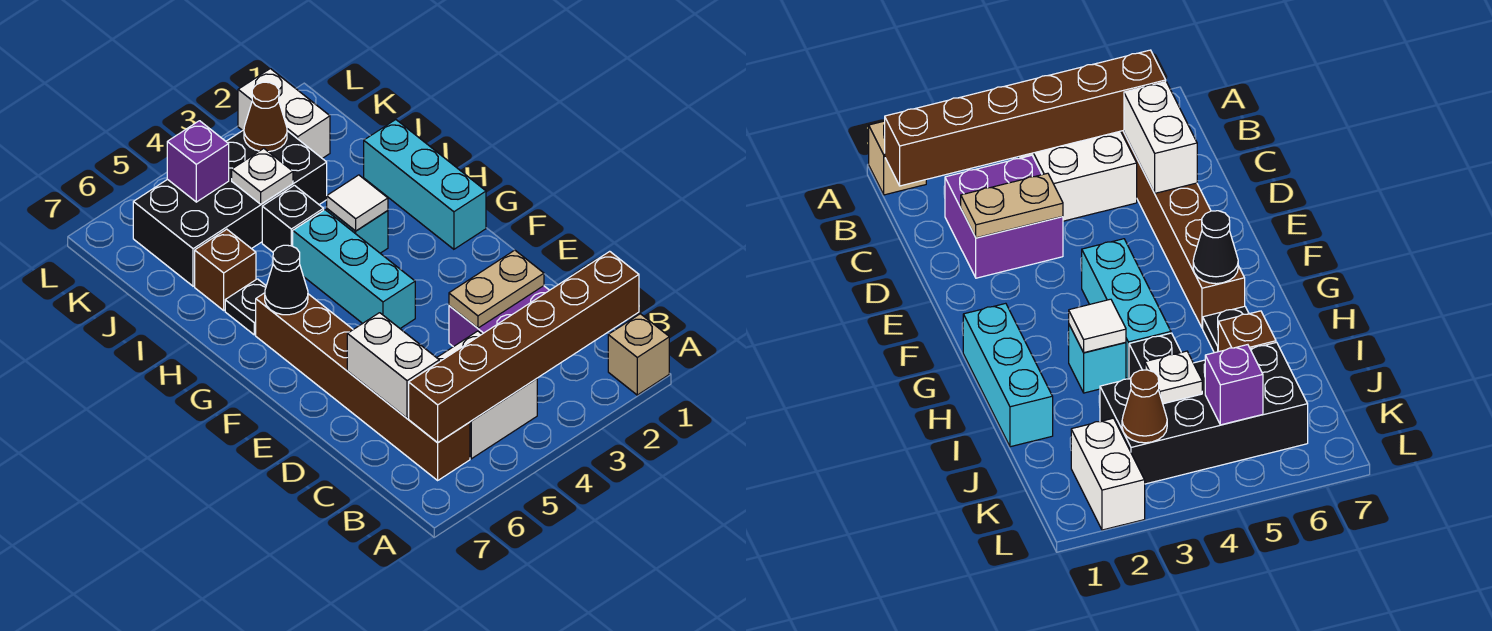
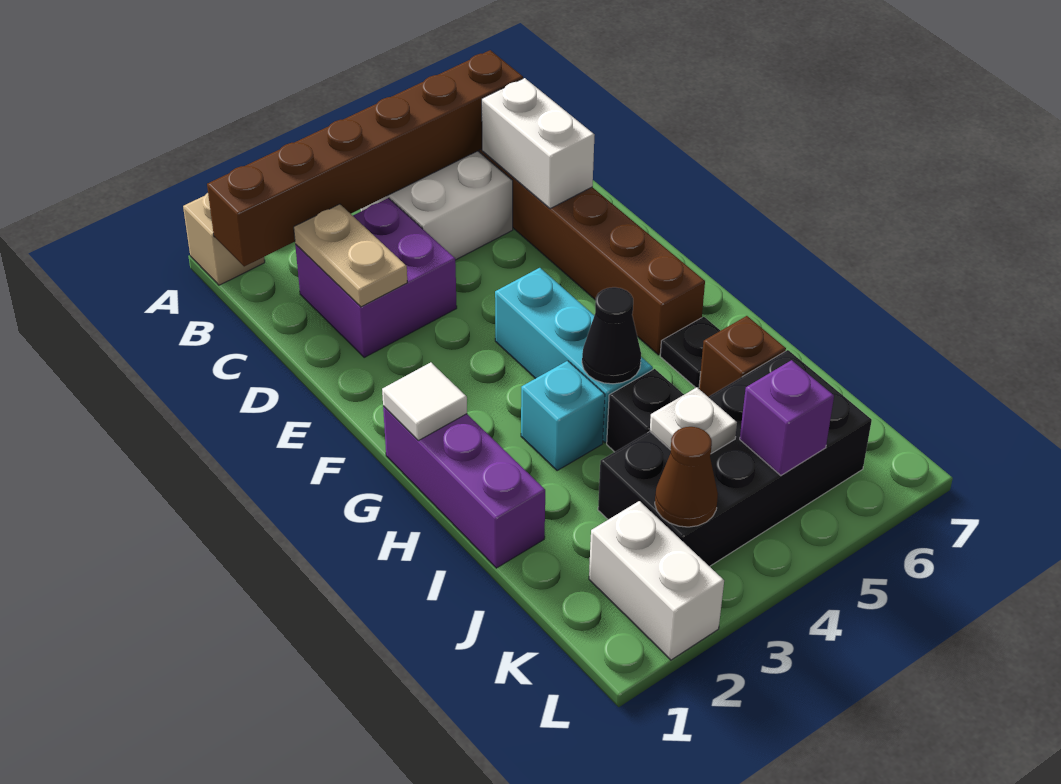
tan 1x2 plate [449,250,544,328] -> tan 1x2 plate turned to [294,204,407,307]
cyan 1x3 brick [364,120,486,249] -> purple 1x3 brick [383,406,545,568]
black 1x1 cone [265,245,308,315] -> black 1x1 cone moved to [582,287,641,384]
white 1x1 tile [327,175,388,231] -> white 1x1 tile moved to [382,362,467,441]

